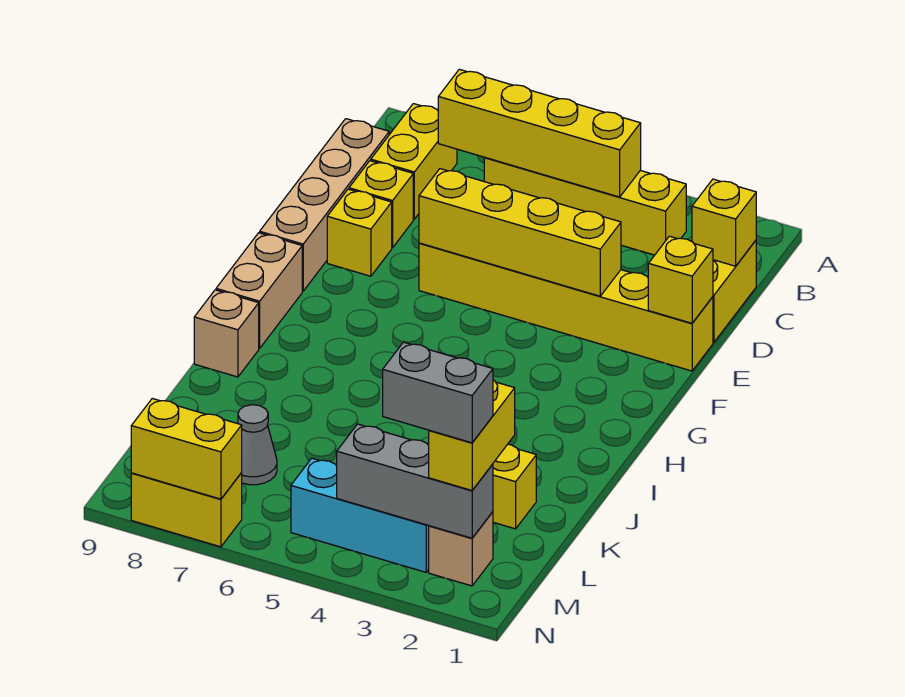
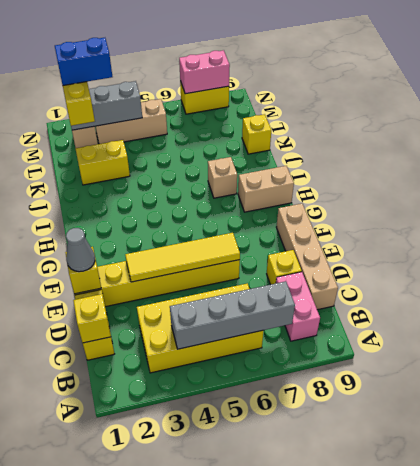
yellow 1x4 brick [484,157,686,255] -> yellow 2x4 brick [137,283,264,373]
yellow 1x4 brick [438,69,641,197] -> grey 1x4 brick [170,281,295,349]
yellow 1x2 brick [371,104,457,219] -> pink 1x2 brick [276,272,320,341]
yellow 1x4 brick [419,169,621,296] -> yellow 1x4 tile [125,233,240,282]
yellow 1x1 brick [327,189,392,276] -> yellow 1x1 brick moved to [242,114,271,154]
tan 1x2 brick [216,233,302,348] -> tan 1x2 brick turned to [238,166,294,212]
tan 1x1 brick [194,290,259,377] -> tan 1x1 brick moved to [208,157,237,198]
grey 1x1 cone [238,405,277,485] -> grey 1x1 cone moved to [66,228,95,272]
grey 1x2 brick [383,342,493,443] -> blue 1x2 brick [55,38,112,85]
cyan 1x3 brick [291,458,429,572] -> tan 1x3 brick [95,99,167,144]
yellow 1x2 brick [131,399,242,499] -> pink 1x2 brick [179,50,230,94]

